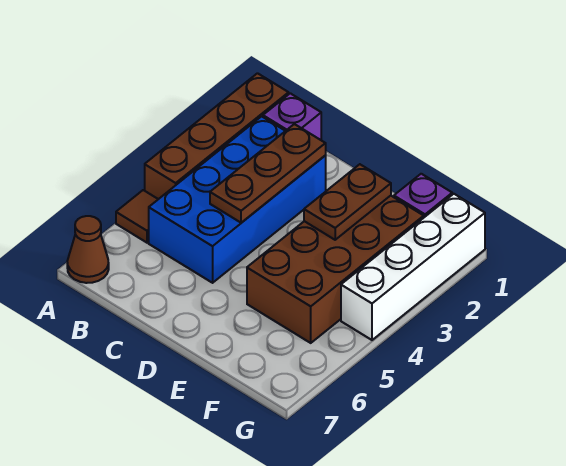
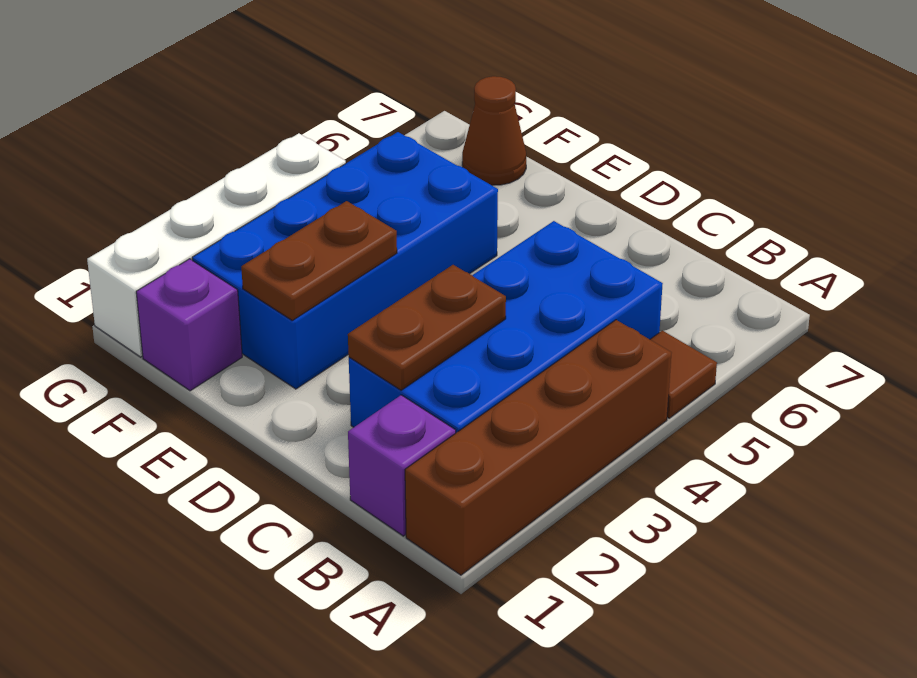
brown 1x1 cone [67,216,109,283] -> brown 1x1 cone moved to [462,76,526,185]
brown 1x3 plate [210,124,326,223] -> brown 1x2 plate [348,265,506,390]
brown 2x4 brick [247,196,424,343] -> blue 2x4 brick [192,132,498,389]

